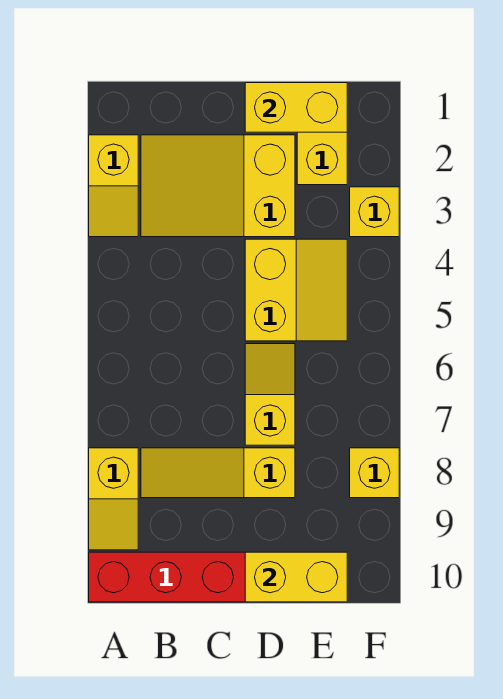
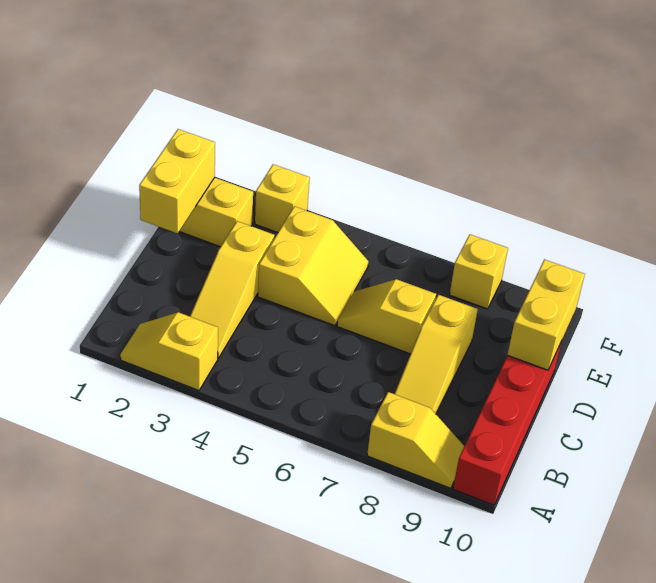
yellow 1x2 slope [89,135,138,237] -> yellow 1x2 slope turned to [120,312,218,391]
yellow 2x3 slope [141,135,295,237] -> yellow 1x3 slope [190,221,275,358]
yellow 2x2 slope [245,239,347,341] -> yellow 2x2 slope turned to [258,206,368,326]

